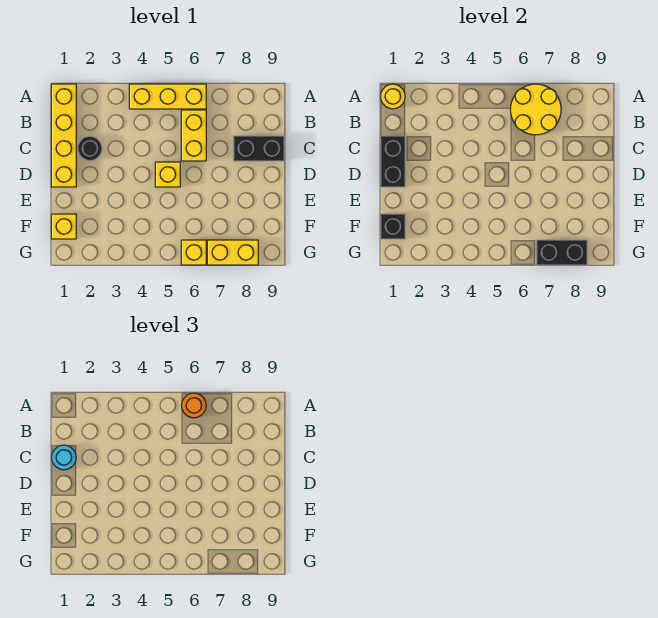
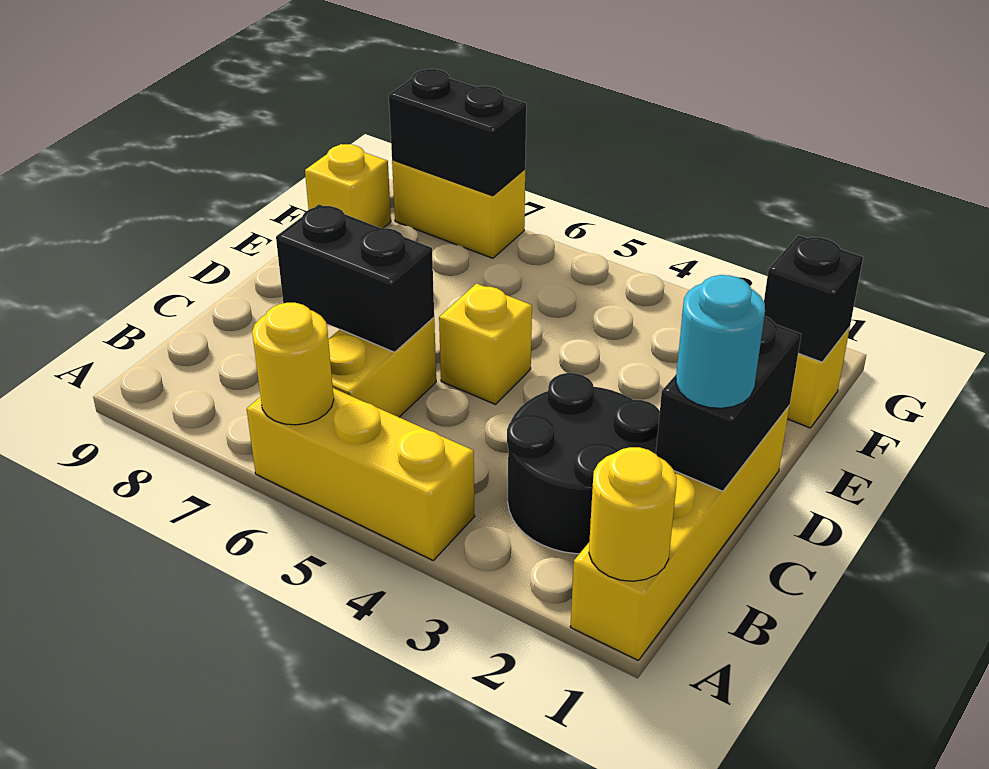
yellow 2x2 round brick [510,84,561,135] -> yellow 1x1 round brick [252,303,334,425]
orange 1x1 round brick [182,393,206,418] -> none
black 1x1 round brick [78,136,102,161] -> black 2x2 round brick [507,373,660,554]
black 1x2 brick [233,136,284,161] -> black 1x2 brick moved to [276,204,434,352]
yellow 1x1 brick [181,240,206,265] -> yellow 1x1 brick moved to [305,144,391,228]

